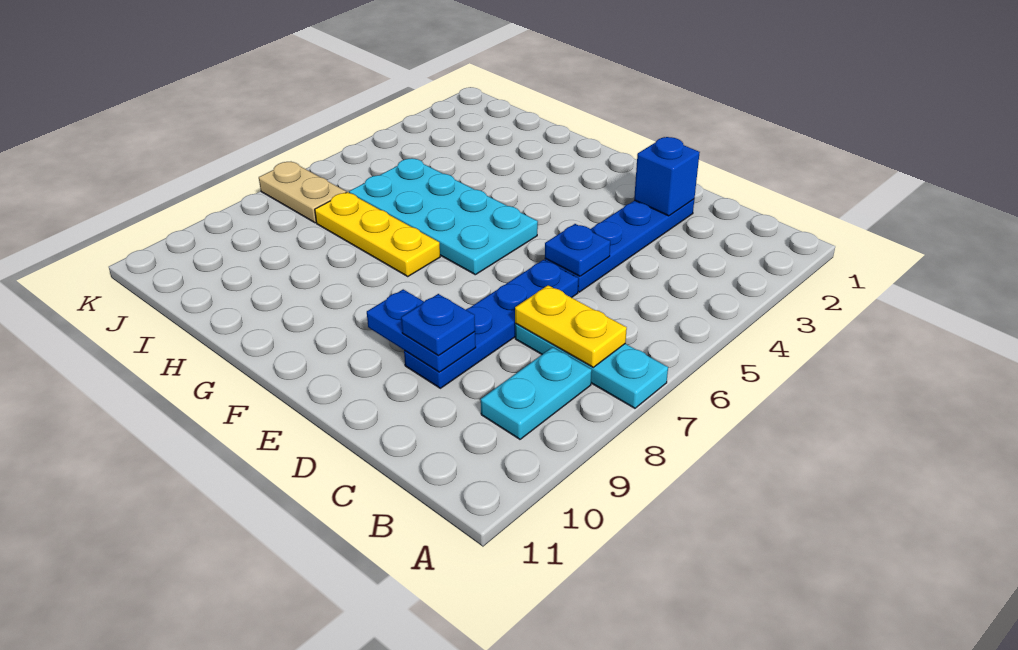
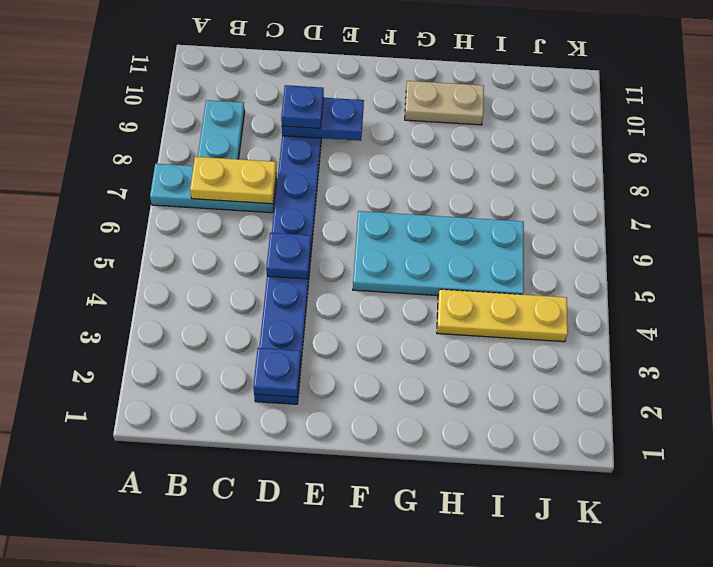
blue 1x1 brick [634,137,700,216] -> blue 1x1 plate [253,348,301,397]
yellow 1x3 plate [315,192,440,276] -> yellow 1x3 plate moved to [437,289,568,342]
tan 1x2 plate [259,162,346,223] -> tan 1x2 plate moved to [405,81,484,125]

